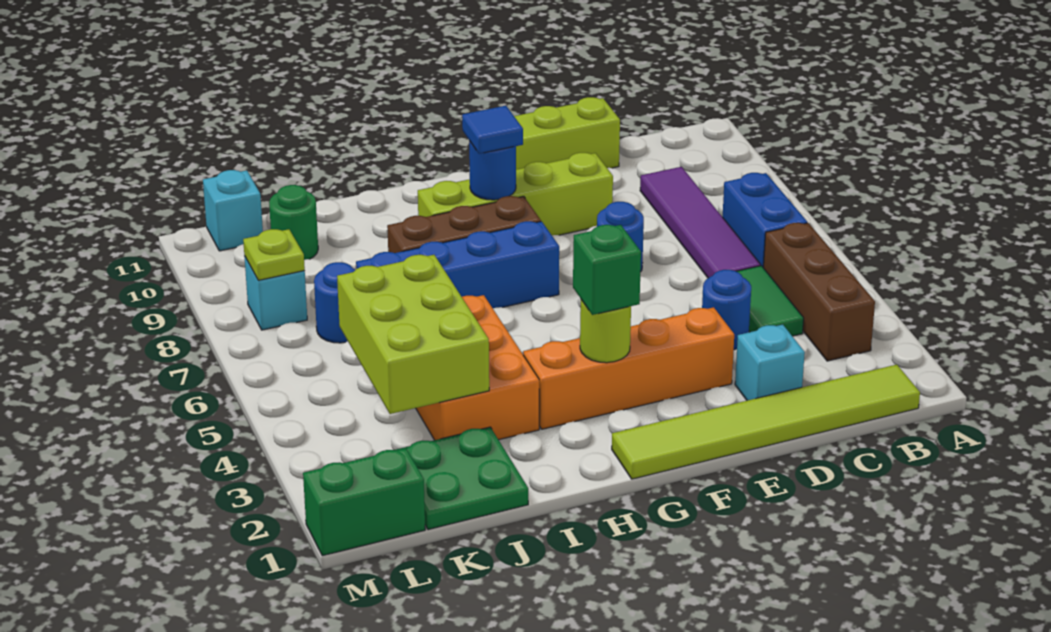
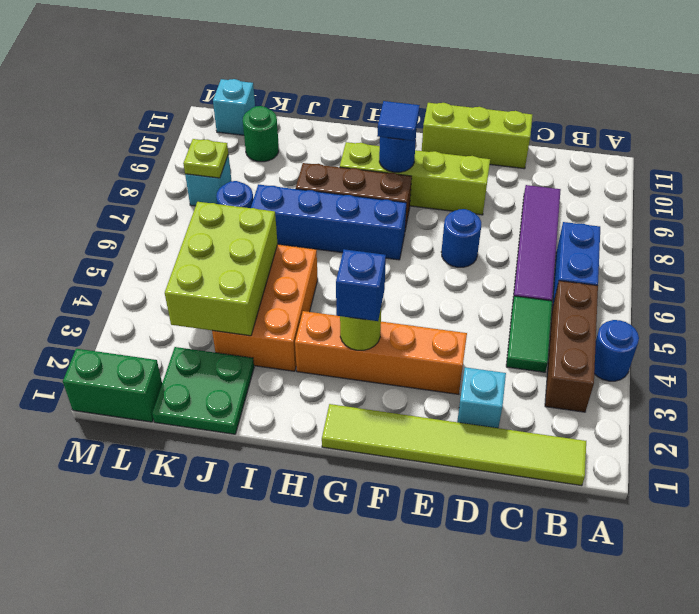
blue 1x1 round brick [702,270,751,350] -> blue 1x1 round brick moved to [594,320,639,381]
green 1x1 brick [573,225,641,315] -> blue 1x1 brick [336,249,386,321]

